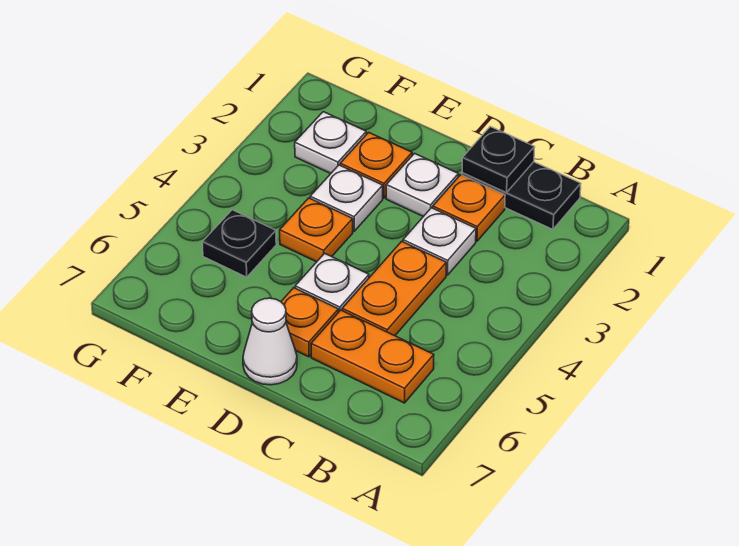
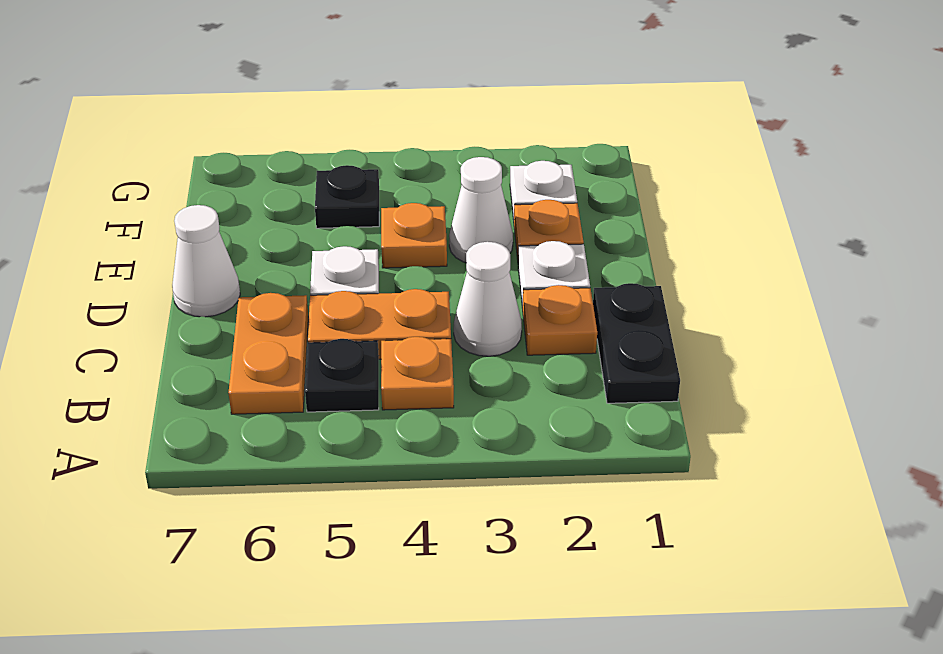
black 1x1 plate [462,127,535,193] -> black 1x1 plate moved to [305,339,379,412]
white 1x1 plate [403,208,476,275] -> white 1x1 cone [454,242,522,356]
orange 1x1 plate [281,288,338,357] -> orange 1x1 plate moved to [381,337,454,410]
white 1x1 plate [310,165,383,231] -> white 1x1 cone [449,157,513,263]

